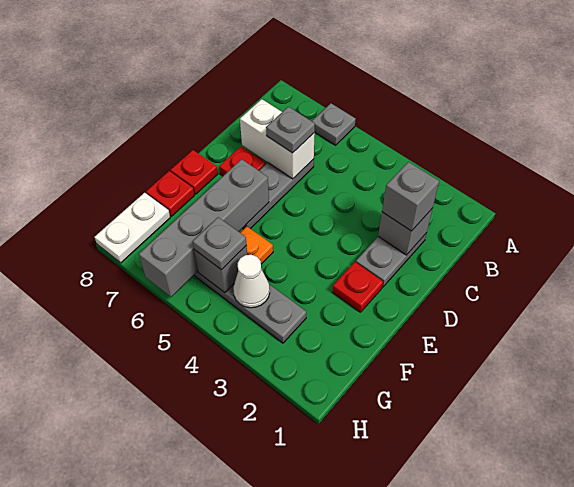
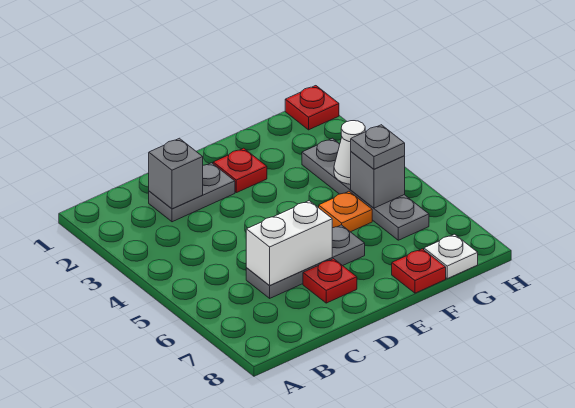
grey 1x1 plate [312,103,356,145] -> none
grey 1x1 brick [382,162,439,231] -> none
white 1x2 brick [240,99,315,179] -> white 1x2 brick turned to [246,201,332,286]
grey 1x1 plate [266,107,315,153] -> none
grey 1x4 brick [139,159,269,297] -> none
red 1x1 plate [171,150,218,194] -> red 1x1 plate moved to [285,86,339,130]
white 1x2 plate [94,193,170,263] -> white 1x1 plate [424,234,478,279]

